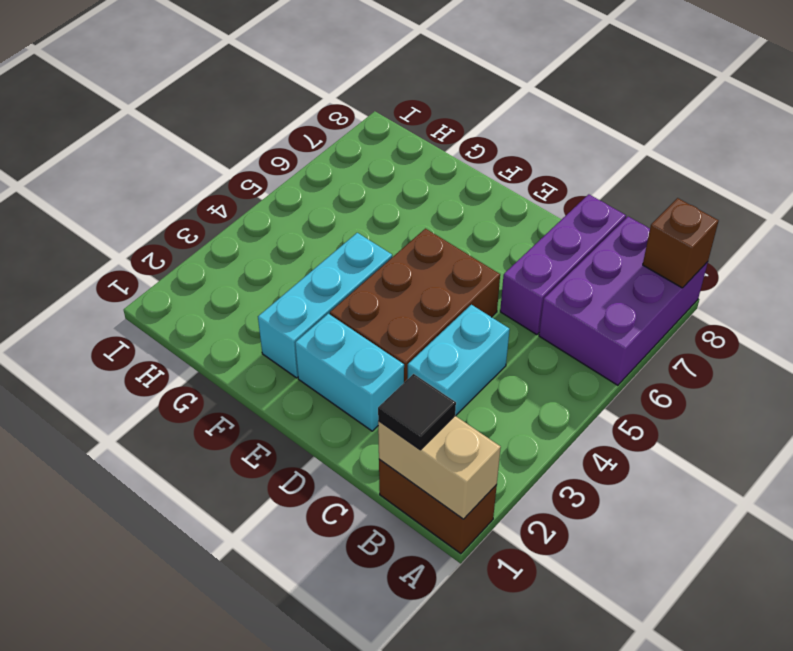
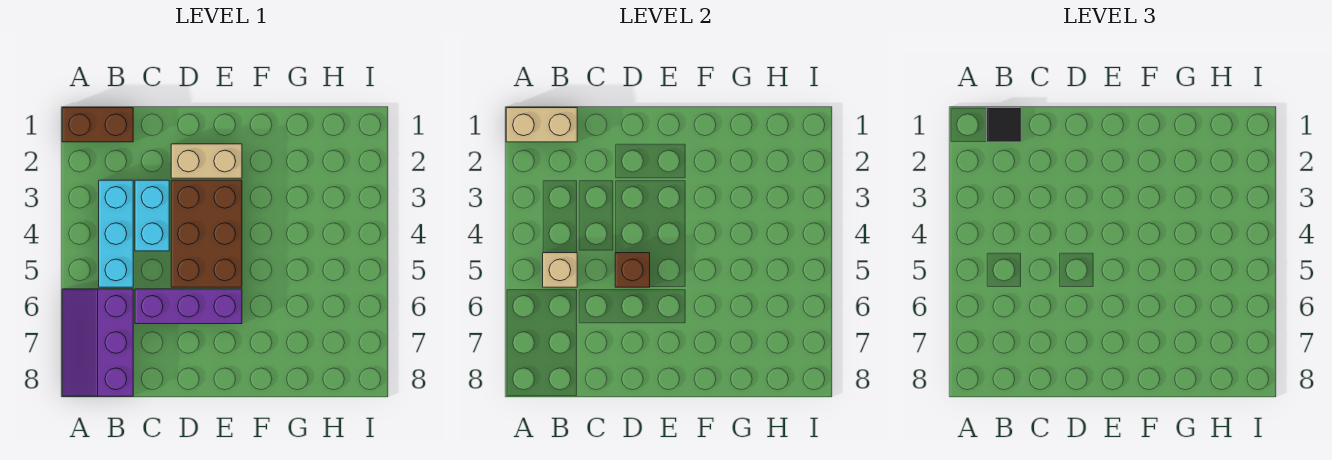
purple 2x3 brick [539,217,708,385] -> purple 2x3 slope [62,289,133,396]
brown 1x1 brick [643,198,719,288] -> brown 1x1 brick moved to [615,253,650,287]
none -> tan 1x1 brick [543,253,577,287]
purple 1x3 brick [500,194,626,335] -> purple 1x3 brick turned to [135,289,242,324]
cyan 1x2 brick [295,314,404,431] -> tan 1x2 brick [171,144,242,178]
cyan 1x3 brick [258,233,392,378] -> cyan 1x3 brick moved to [99,180,133,287]

